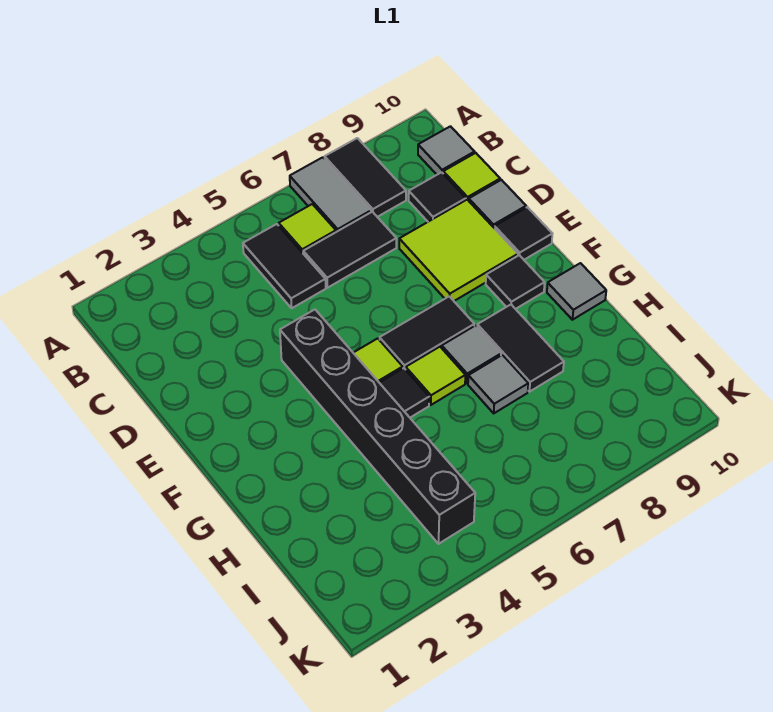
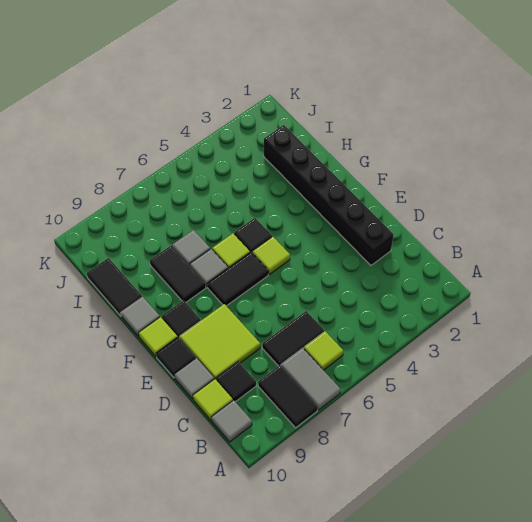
black 1x2 tile [243,224,326,308] -> black 1x2 tile moved to [87,258,142,316]
black 1x6 brick [280,310,475,544] -> black 1x6 brick moved to [264,125,394,265]
none -> lime 1x1 tile [138,317,178,357]

